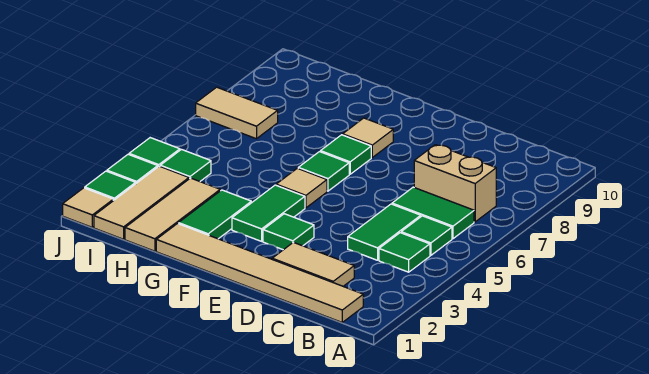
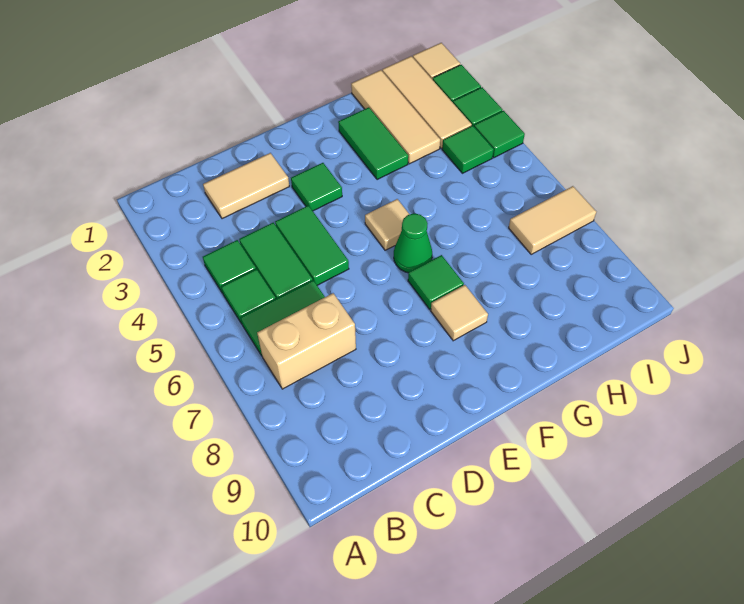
tan 1x6 tile [156,224,363,322] -> none
green 1x2 tile [232,185,305,241] -> green 1x2 tile moved to [275,205,349,285]
green 1x1 tile [298,152,349,191] -> green 1x1 cone [394,214,432,273]

